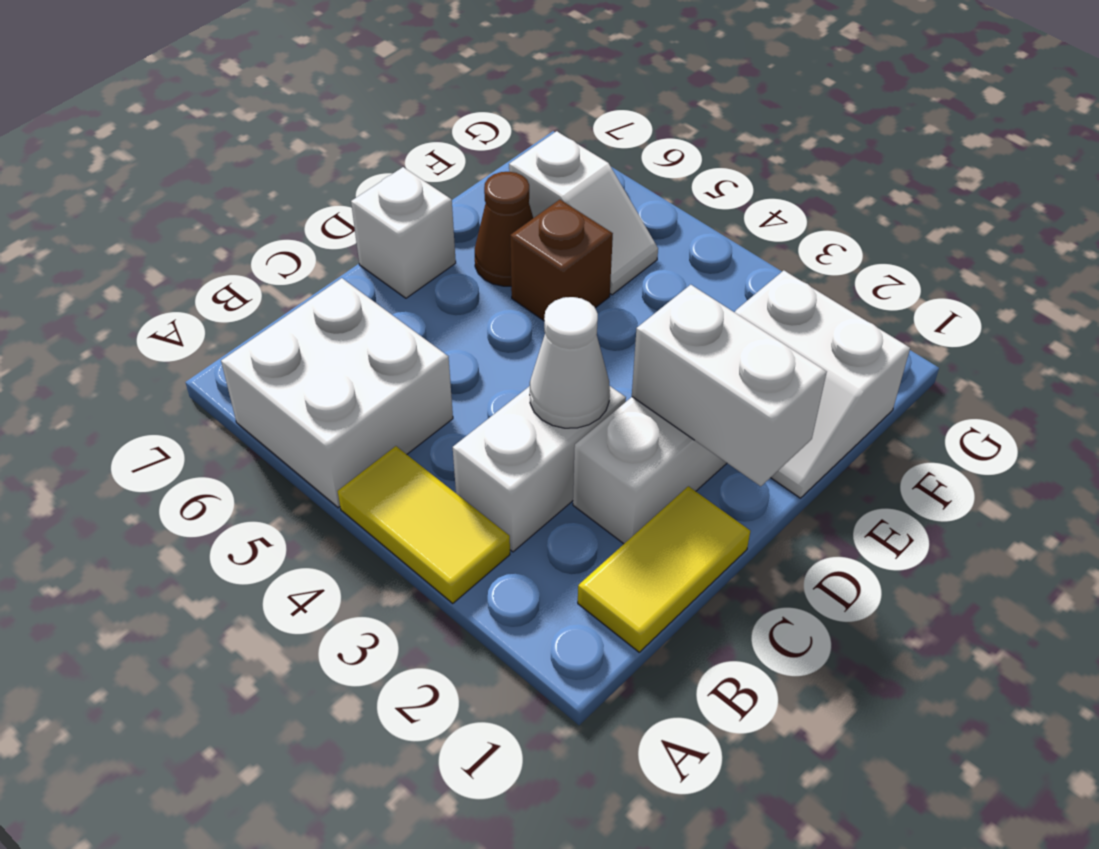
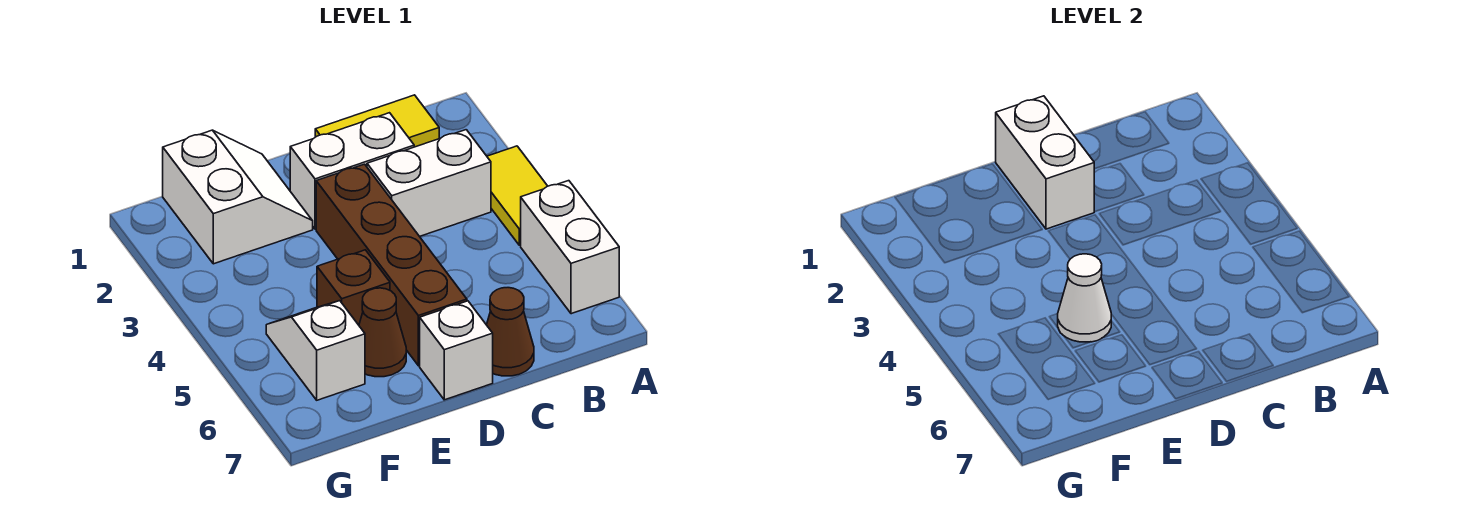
white 2x2 brick [221,278,453,508] -> white 1x2 brick [521,181,619,314]
white 1x1 cone [530,297,610,428] -> white 1x1 cone moved to [1058,254,1111,342]
none -> brown 1x1 cone [487,288,534,376]
none -> brown 1x4 brick [316,164,467,366]

